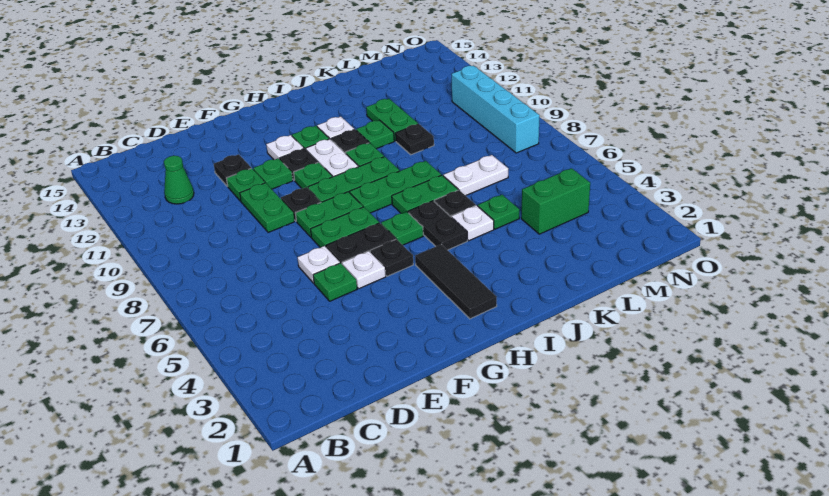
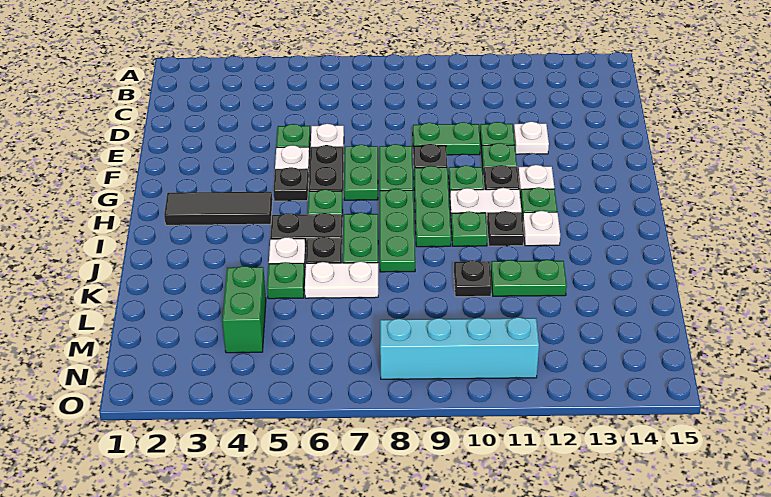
green 1x1 cone [164,156,194,204] -> none
black 1x1 plate [214,154,251,186] -> white 1x1 plate [514,122,549,154]
green 1x1 plate [356,120,394,149] -> none
white 1x2 plate [443,155,508,196] -> white 1x2 plate turned to [305,261,378,298]

